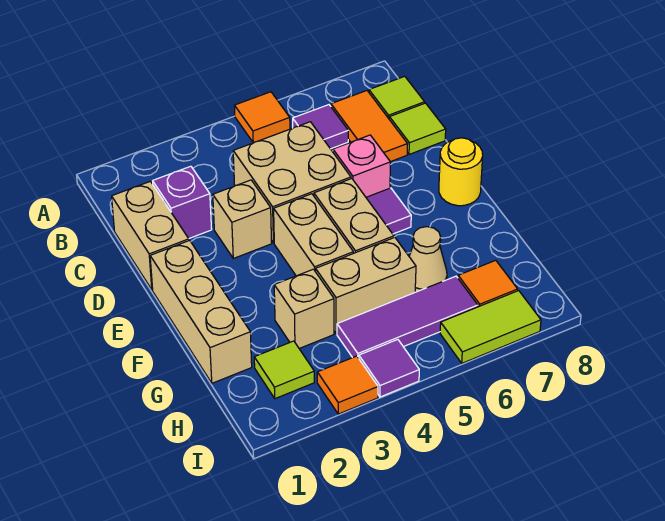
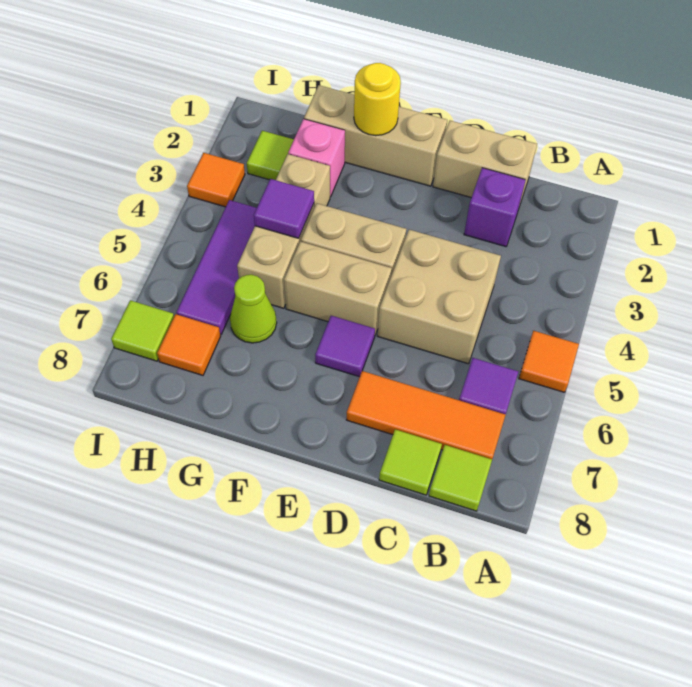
orange 1x2 tile [331,91,407,162] -> orange 1x3 tile [347,371,506,459]
tan 1x1 brick [213,180,272,258] -> none
pink 1x1 brick [333,135,390,197] -> pink 1x1 brick moved to [288,119,345,197]
yellow 1x1 round brick [439,138,483,206] -> yellow 1x1 round brick moved to [354,63,401,136]
tan 1x1 cone [409,227,447,292] -> lime 1x1 cone [230,275,277,343]
purple 1x1 tile [359,340,419,397] -> purple 1x1 tile moved to [254,179,314,238]
lime 1x2 tile [440,291,541,363] -> lime 1x1 tile [111,300,174,361]

